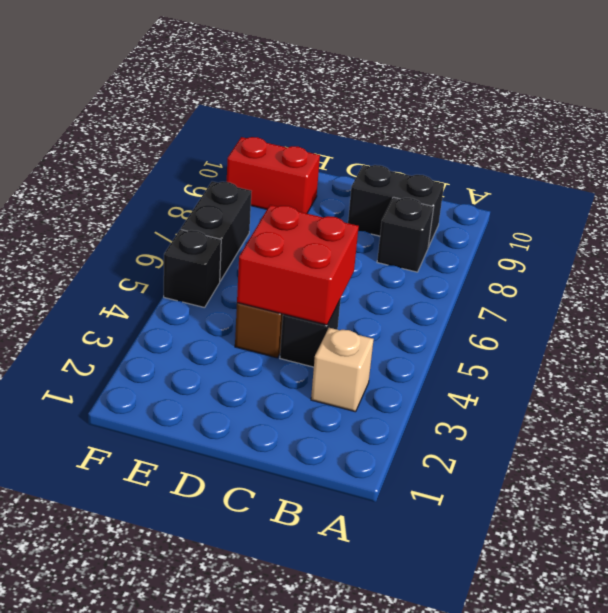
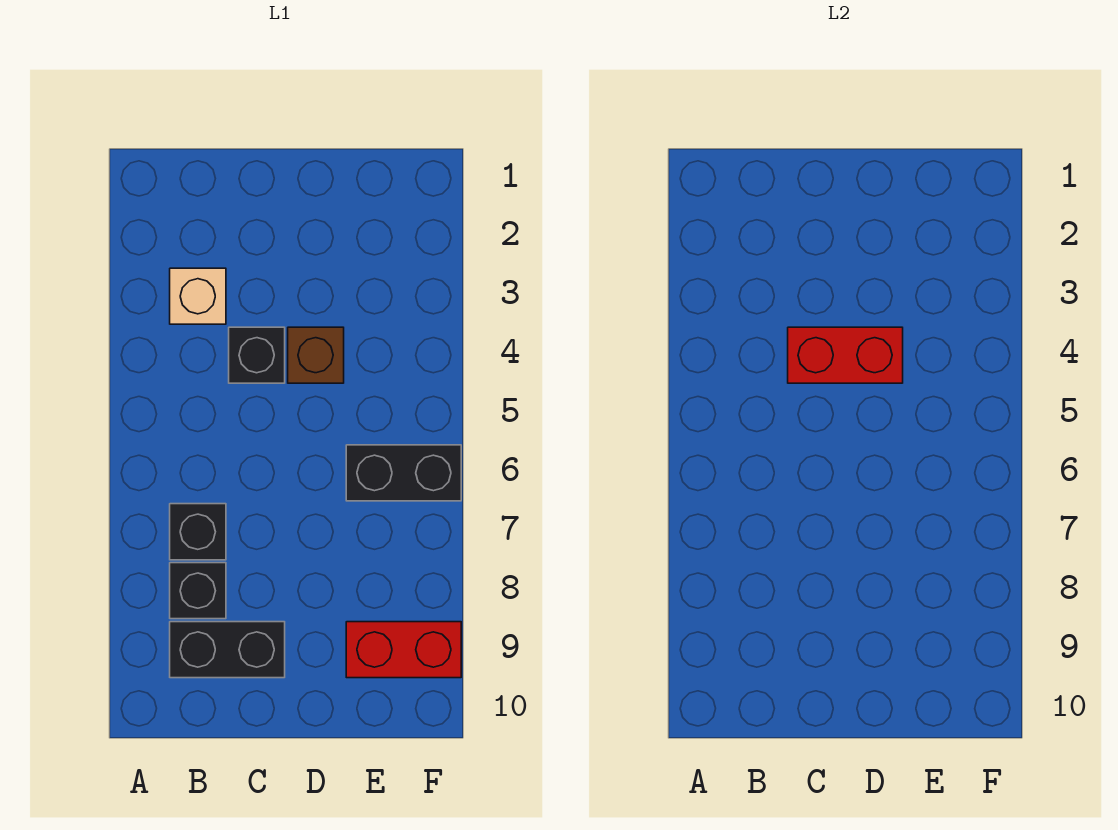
red 2x2 brick [237,205,359,325] -> red 1x2 brick [788,327,903,383]
black 1x1 brick [164,229,221,308] -> black 1x1 brick moved to [170,504,226,560]
black 1x2 brick [181,181,252,281] -> black 1x2 brick turned to [346,445,461,501]

